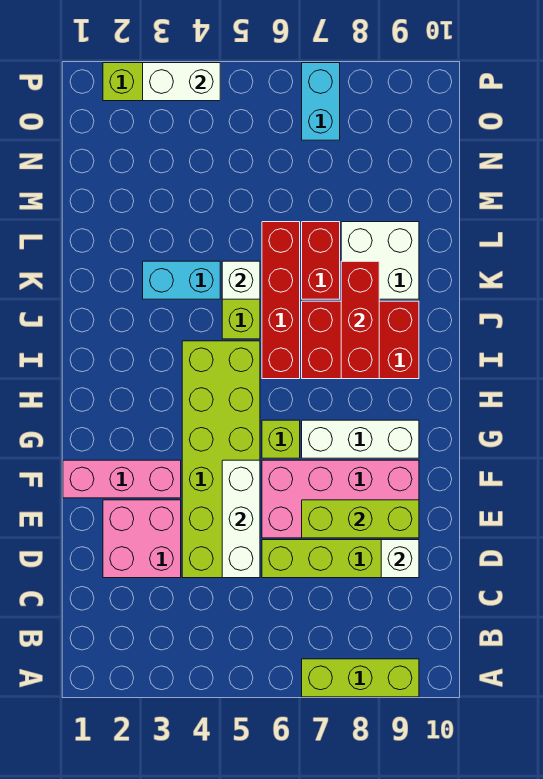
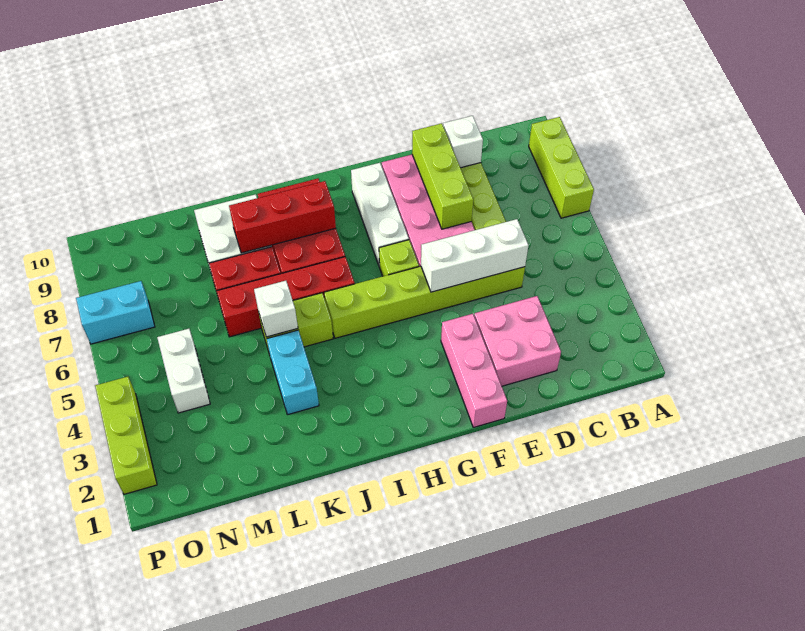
lime 2x6 brick [182,341,260,578] -> lime 1x6 brick [324,266,525,338]
white 1x2 brick [143,63,220,101] -> white 1x2 brick moved to [157,329,210,413]

